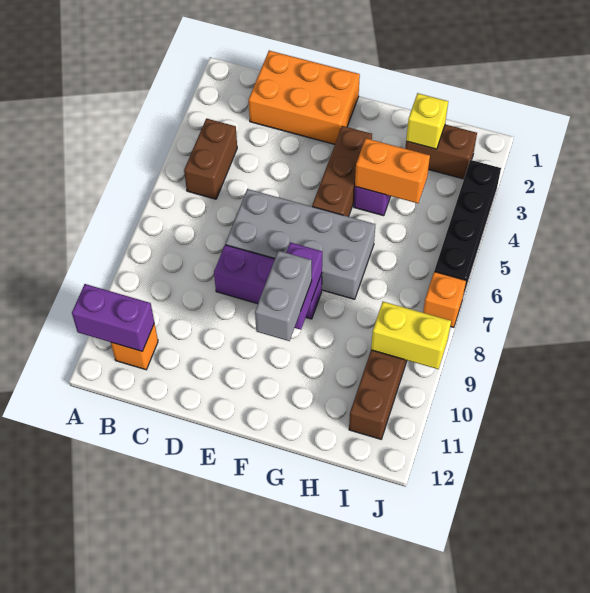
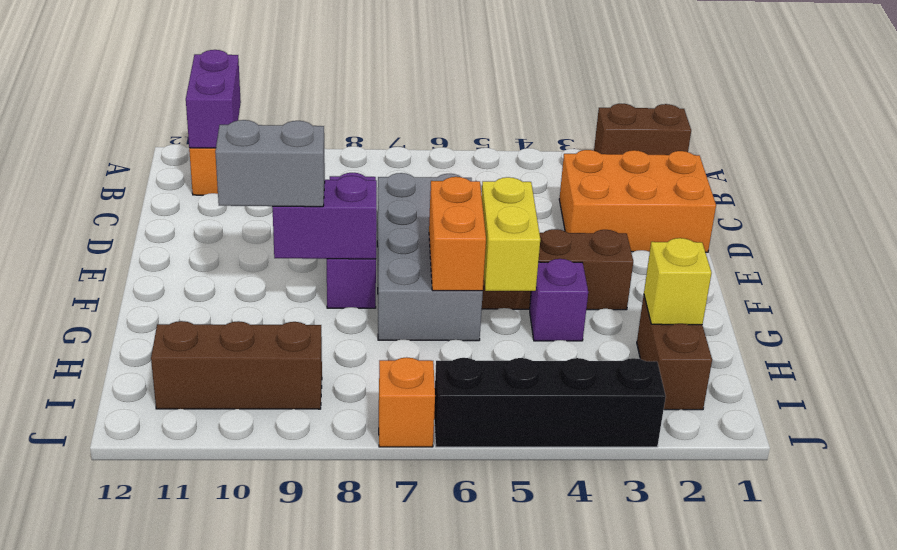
brown 1x2 brick [184,118,237,199] -> brown 1x2 brick moved to [594,104,691,155]
orange 2x3 brick [249,51,360,144] -> orange 2x3 brick turned to [559,150,716,252]
orange 1x2 brick [355,138,430,203] -> orange 1x2 brick moved to [429,177,486,291]
yellow 1x2 brick [371,302,451,369] -> yellow 1x2 brick moved to [482,177,540,291]

